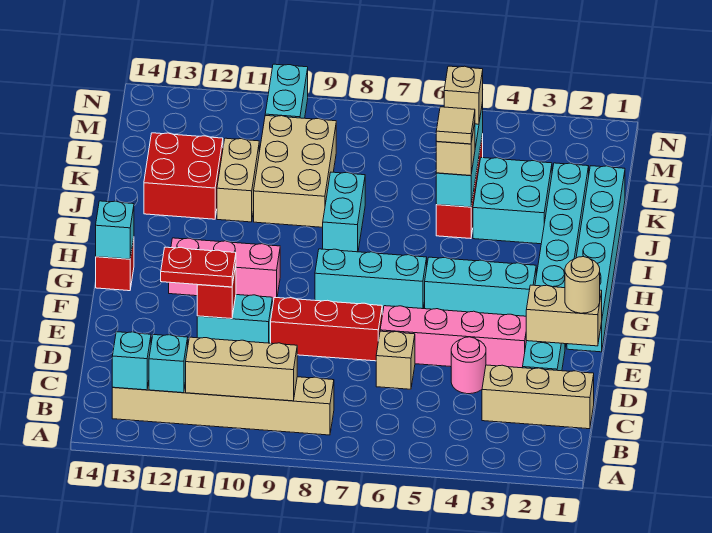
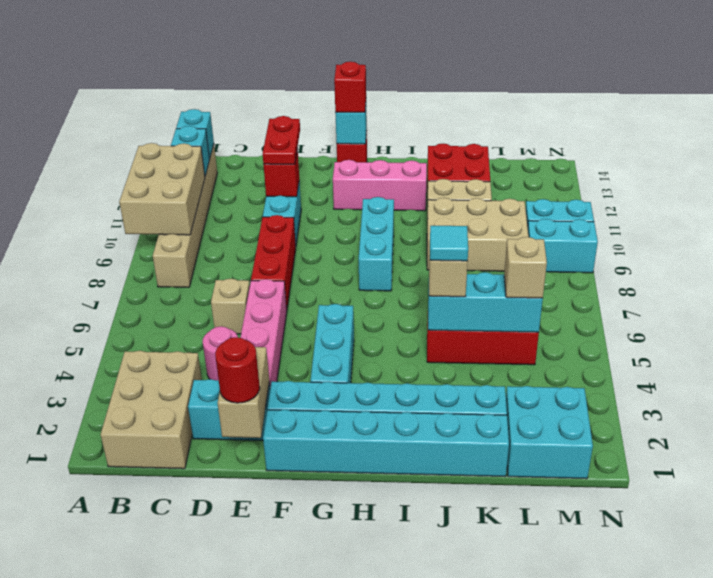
tan 1x3 brick [186,337,297,401] -> tan 2x3 brick [119,143,205,235]
tan 1x3 brick [482,365,594,429] -> tan 2x3 brick [101,351,202,469]
tan 1x1 round brick [565,257,600,313] -> red 1x1 round brick [215,337,260,403]
cyan 1x3 brick [315,249,427,310] -> cyan 1x3 brick moved to [359,197,394,291]
pink 1x3 brick [169,238,280,301] -> pink 1x3 brick turned to [333,160,427,211]
none -> red 1x1 brick [334,62,366,112]
cyan 1x2 brick [323,172,365,252] -> cyan 1x2 brick moved to [528,219,598,273]
cyan 2x2 brick [473,158,552,244] -> cyan 2x2 brick moved to [506,386,593,479]
tan 1x1 tile [436,107,475,144] -> cyan 1x1 tile [430,226,468,261]

